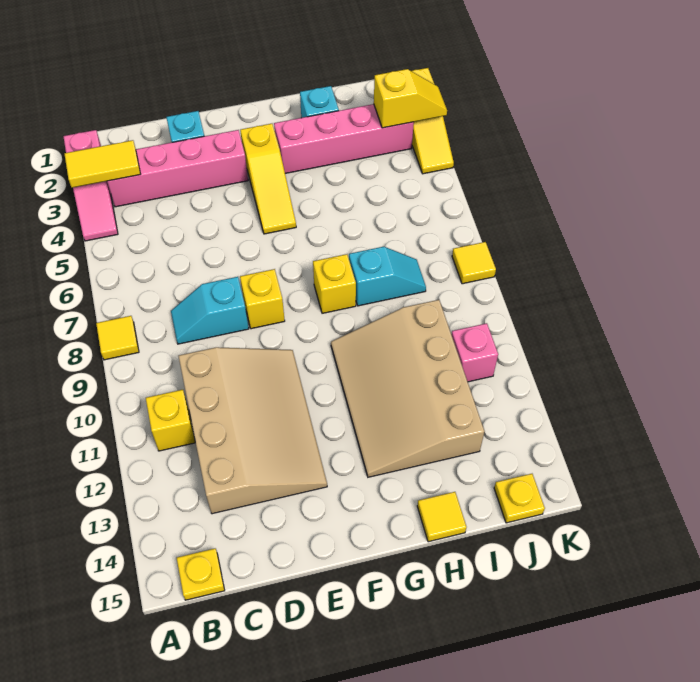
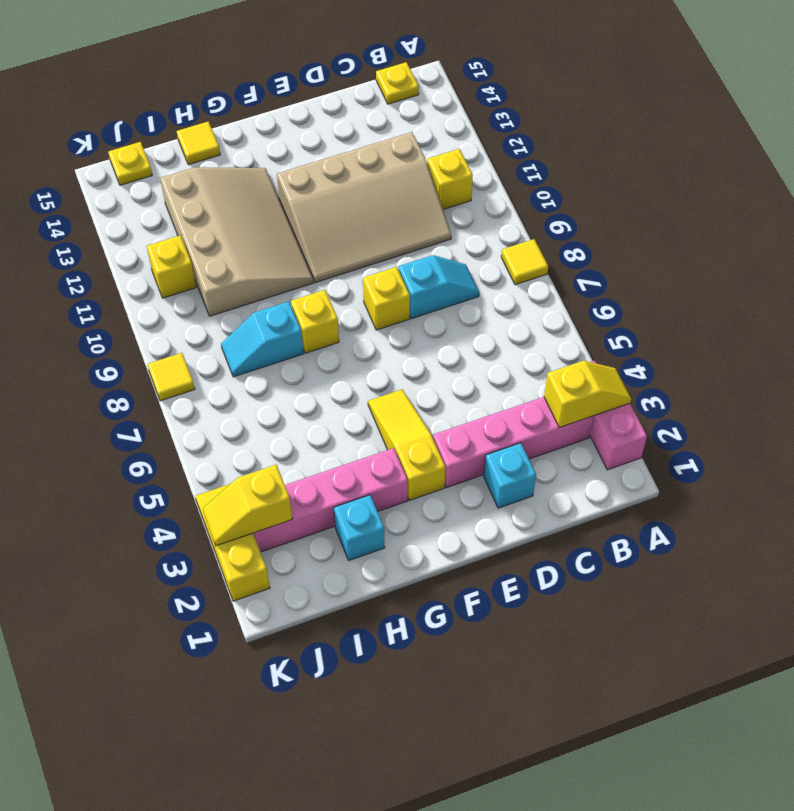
yellow 1x2 tile [64,140,141,188] -> yellow 1x2 slope [544,361,631,428]
tan 3x4 slope [179,347,327,514] -> tan 3x4 slope turned to [277,132,451,282]
pink 1x1 brick [451,323,498,382] -> yellow 1x1 brick [147,235,196,298]

